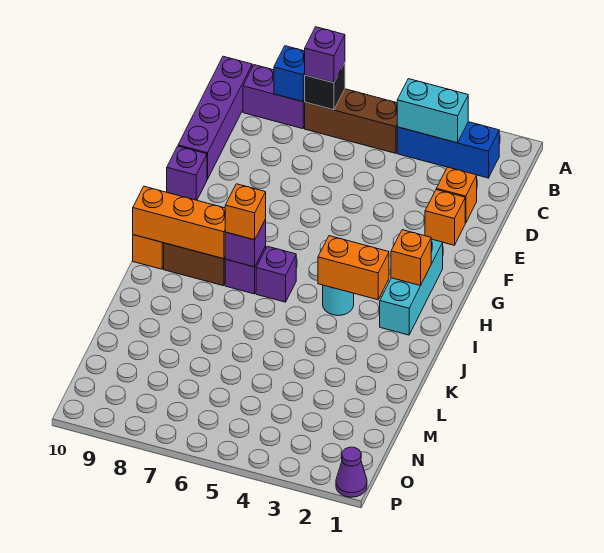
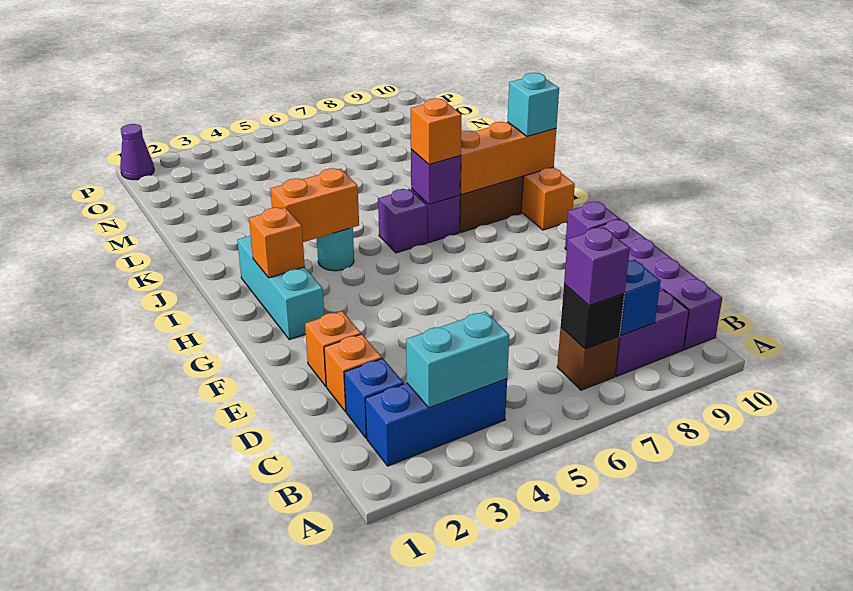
brown 1x3 brick [305,89,397,153] -> brown 1x1 brick [557,327,619,390]
none -> blue 1x1 brick [344,358,404,438]
none -> cyan 1x1 brick [508,73,559,137]

